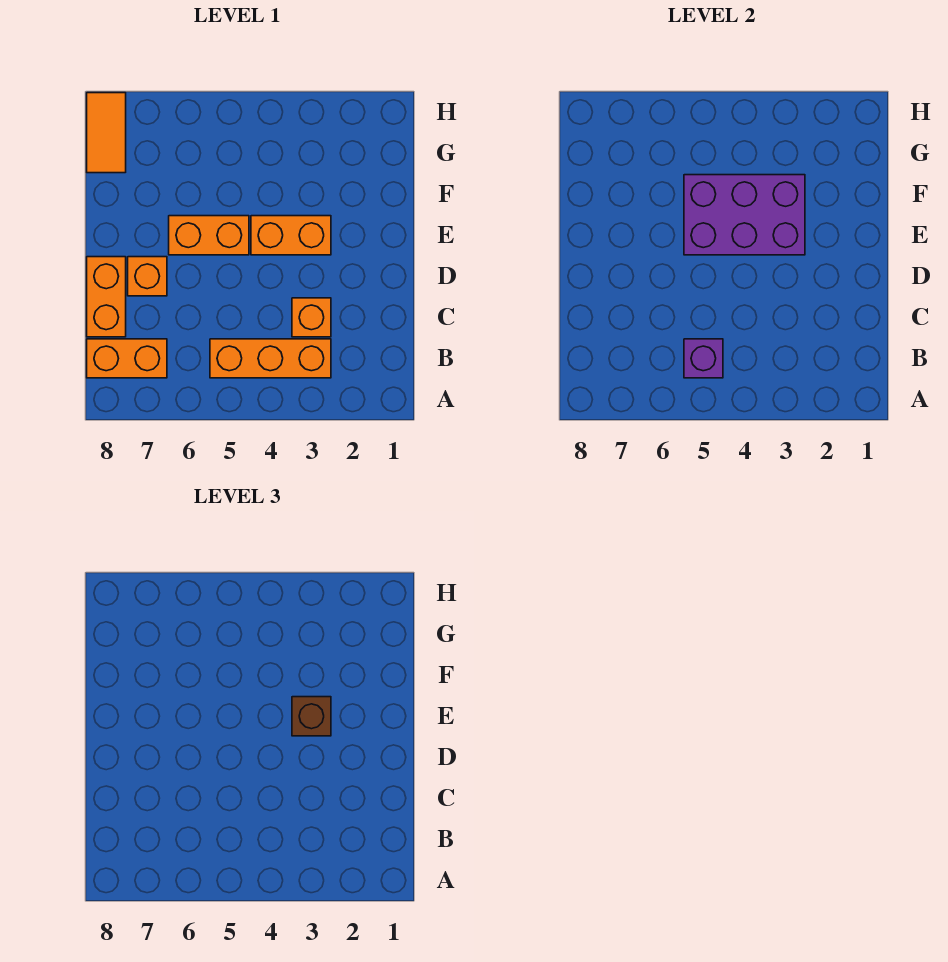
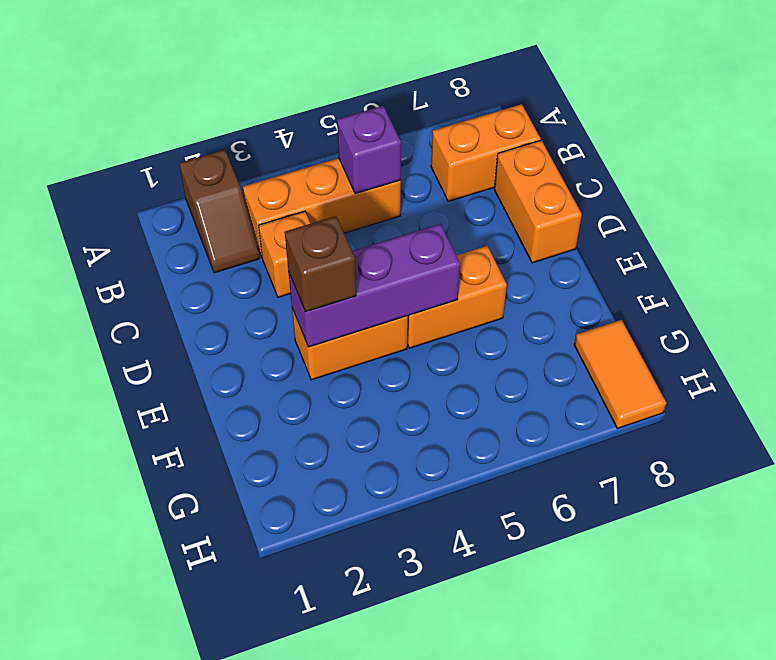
none -> brown 1x2 slope [179,150,260,273]
orange 1x1 brick [128,257,167,296] -> none
purple 2x3 brick [684,175,805,255] -> purple 1x3 brick [288,224,460,347]

